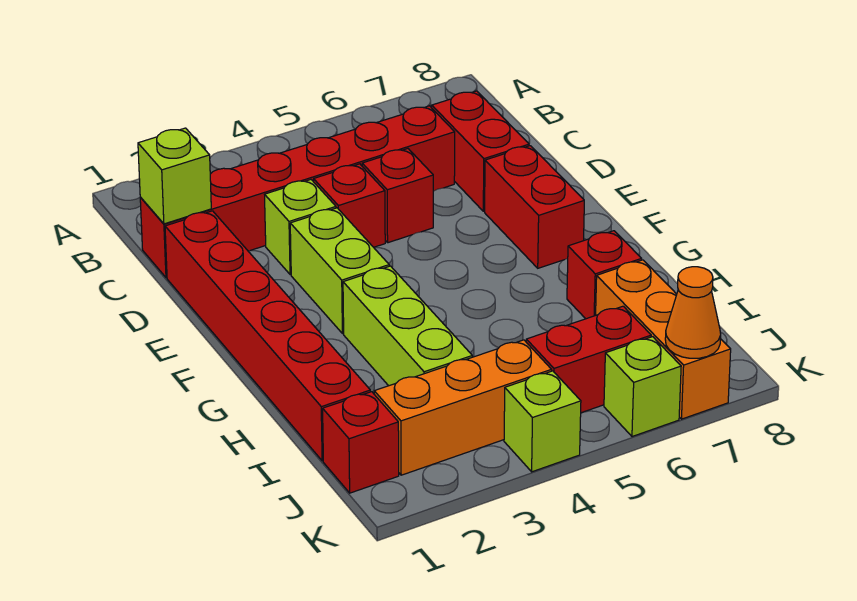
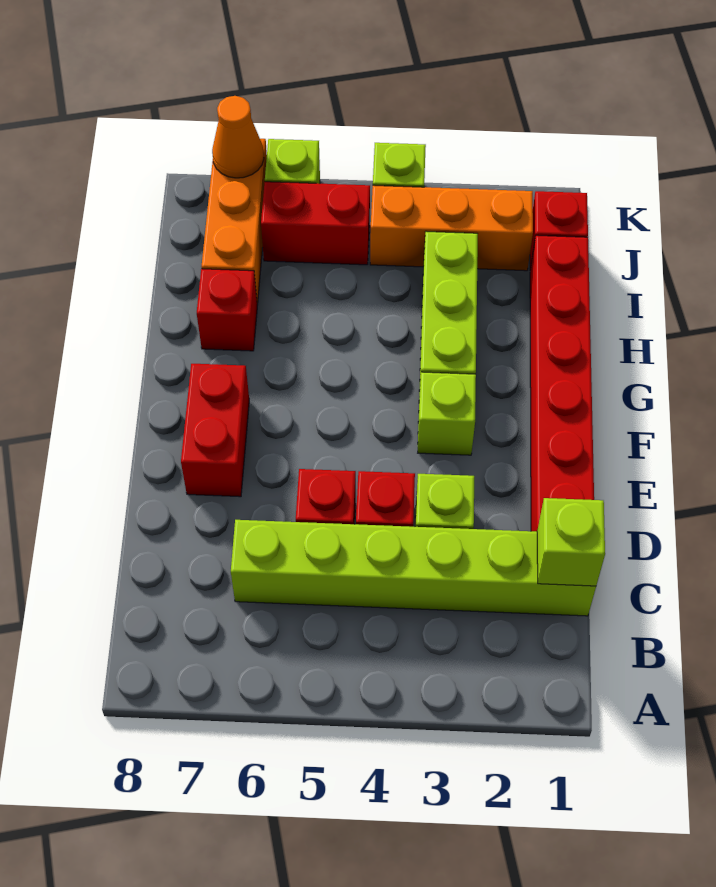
red 1x6 brick [140,106,455,278] -> lime 1x6 brick [231,520,596,616]
red 1x2 brick [432,91,529,211] -> none
lime 1x2 brick [290,208,389,334] -> lime 1x1 brick [418,372,476,455]

